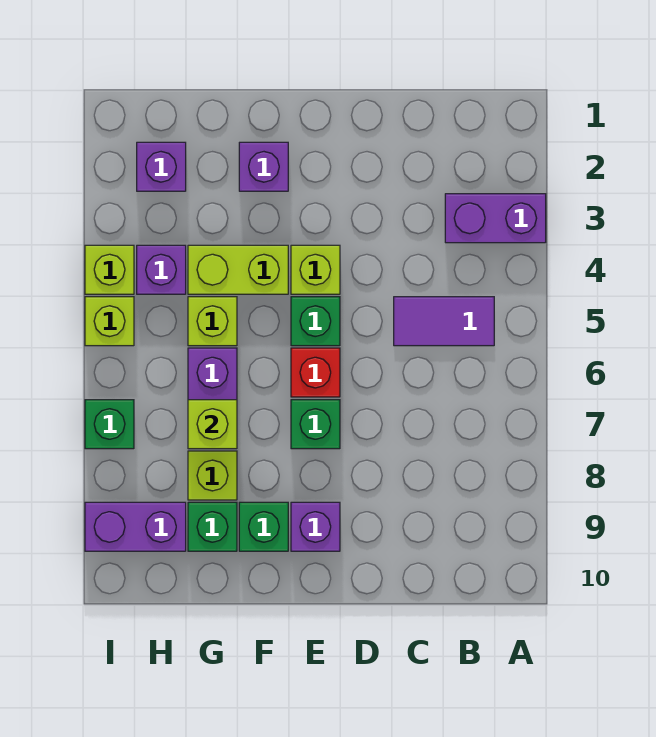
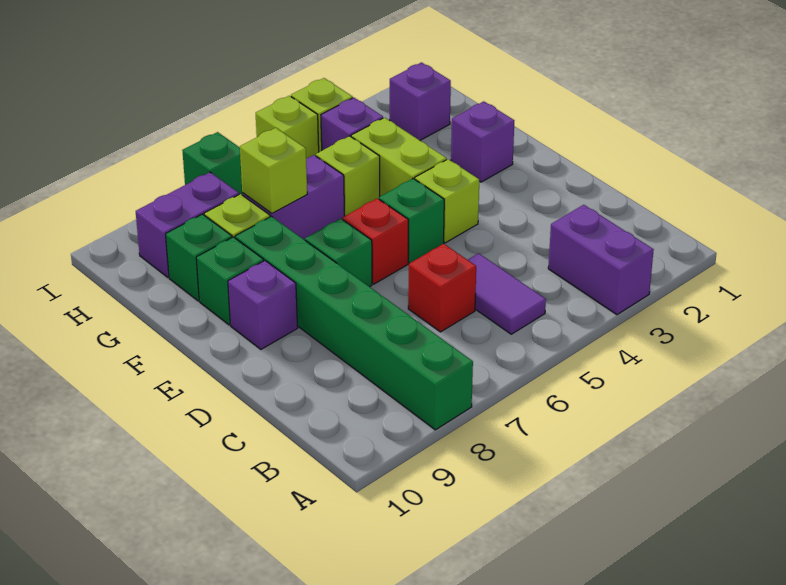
none -> green 1x6 brick [235,216,473,430]
none -> red 1x1 brick [408,244,476,332]
purple 1x2 brick [85,502,186,551] -> purple 1x2 brick turned to [136,172,239,277]

